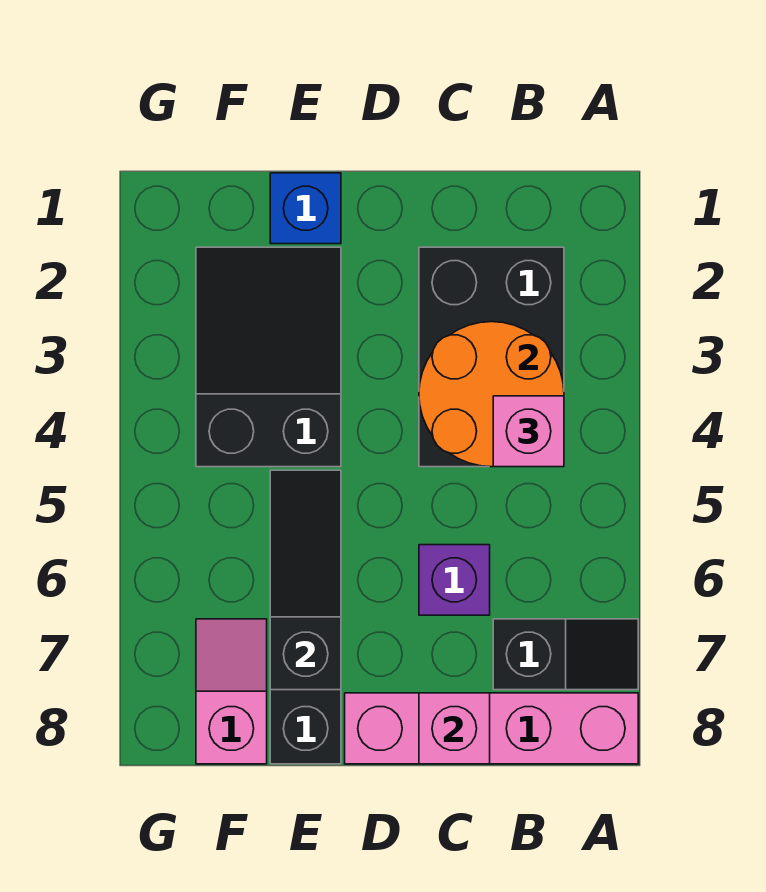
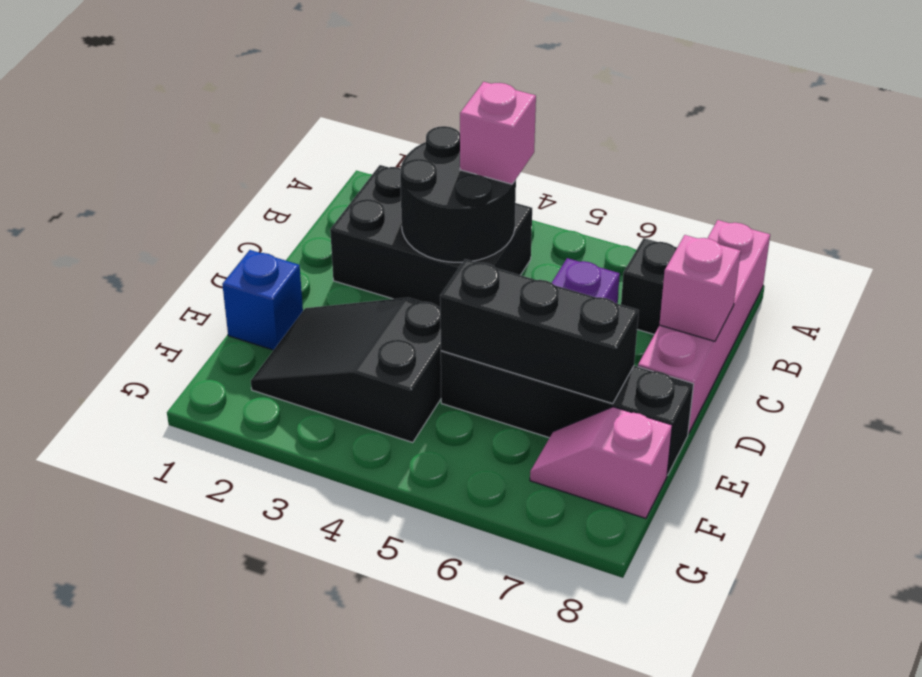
orange 2x2 round brick [419,322,564,467] -> black 2x2 round brick [400,126,516,262]
black 1x3 slope [270,470,341,690] -> black 1x3 brick [440,259,639,404]

